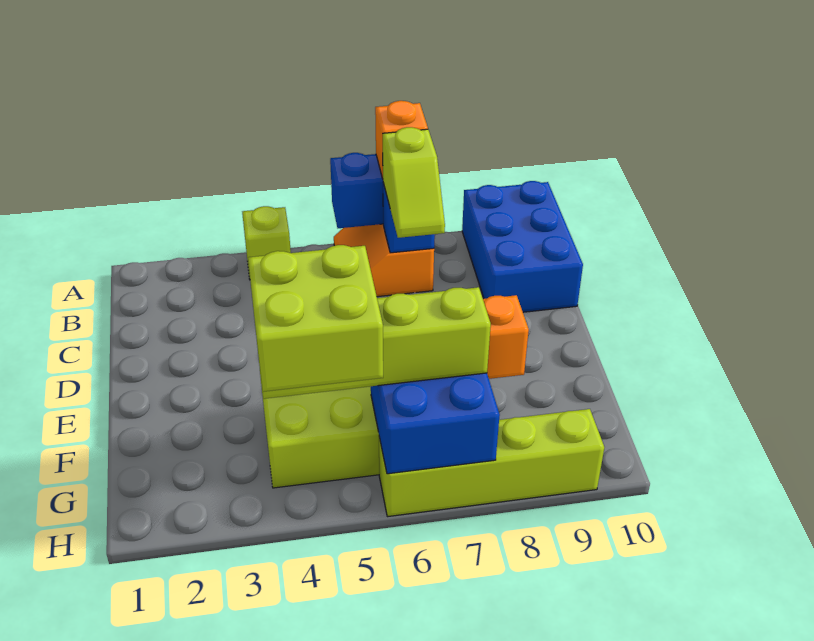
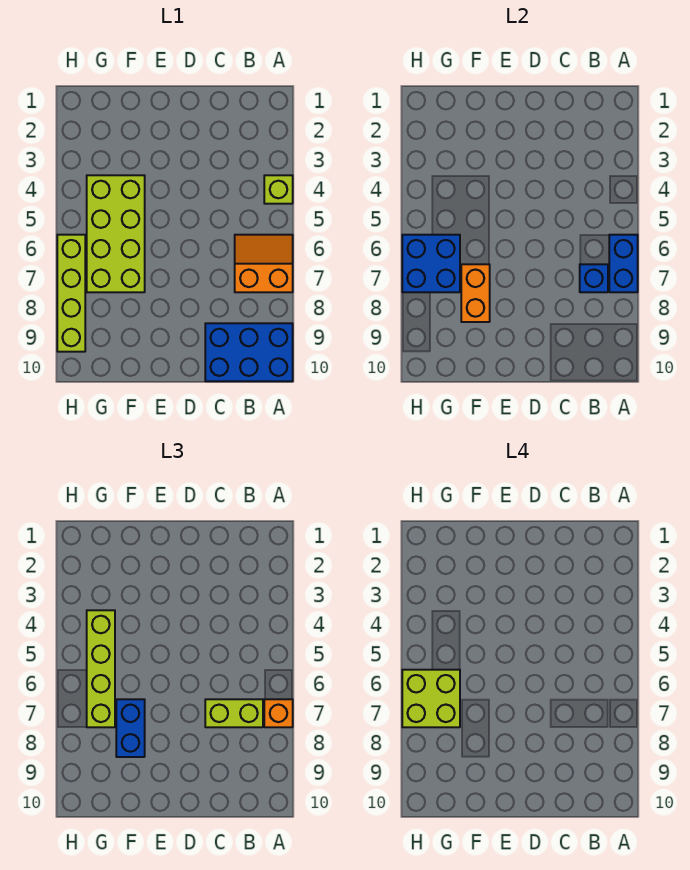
lime 1x2 slope [383,127,445,238] -> lime 1x2 brick [205,699,263,727]
none -> blue 1x2 brick [116,699,145,757]
lime 2x2 brick [248,245,383,392] -> lime 2x2 brick moved to [402,670,460,727]

